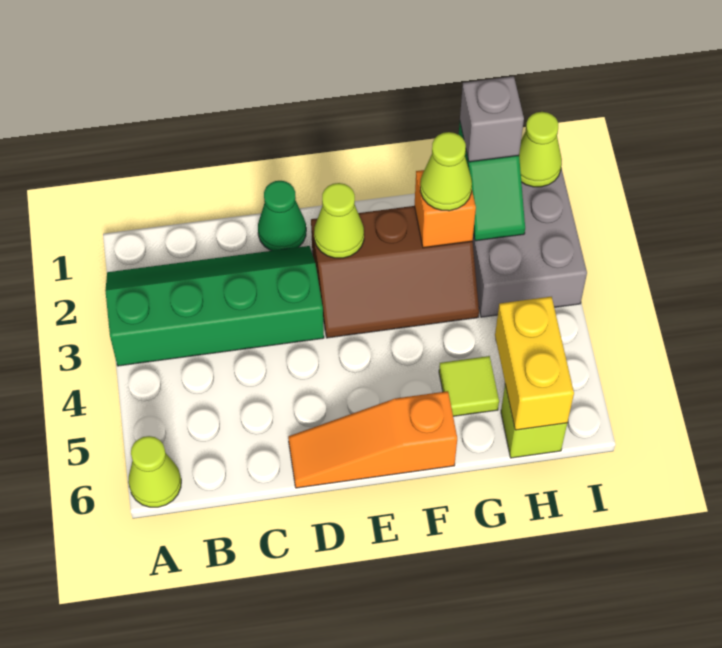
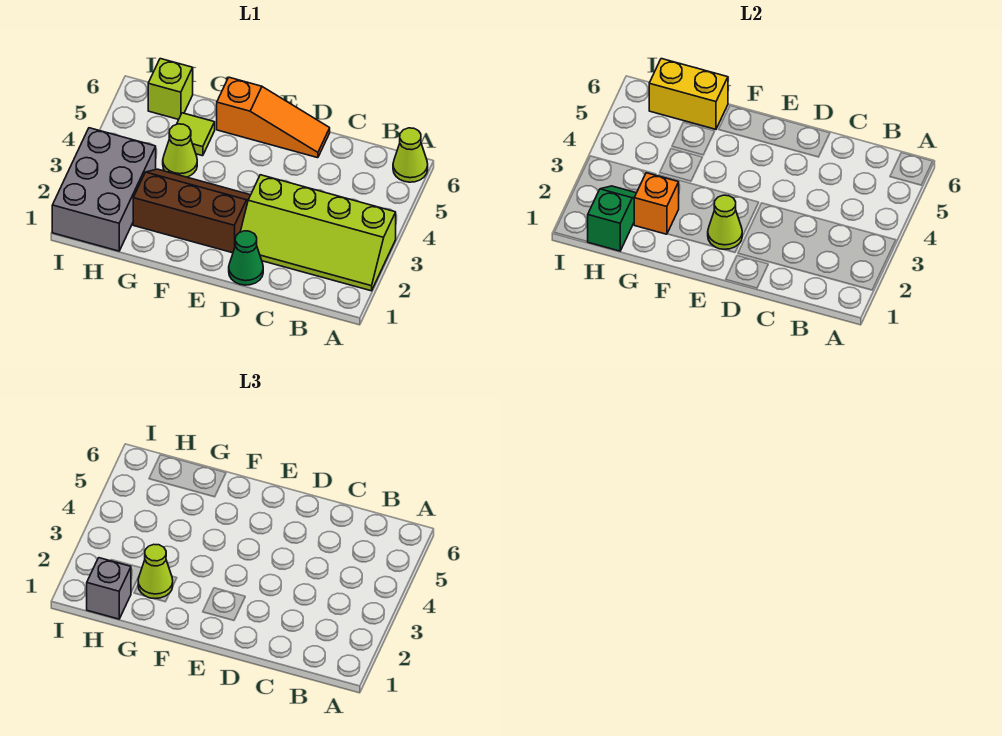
green 2x4 slope [105,246,324,366] -> lime 2x4 slope [240,175,396,291]
yellow 1x2 brick [495,297,574,430] -> yellow 1x2 brick turned to [649,59,728,129]
lime 1x1 cone [519,112,562,187] -> lime 1x1 cone moved to [163,124,197,177]

